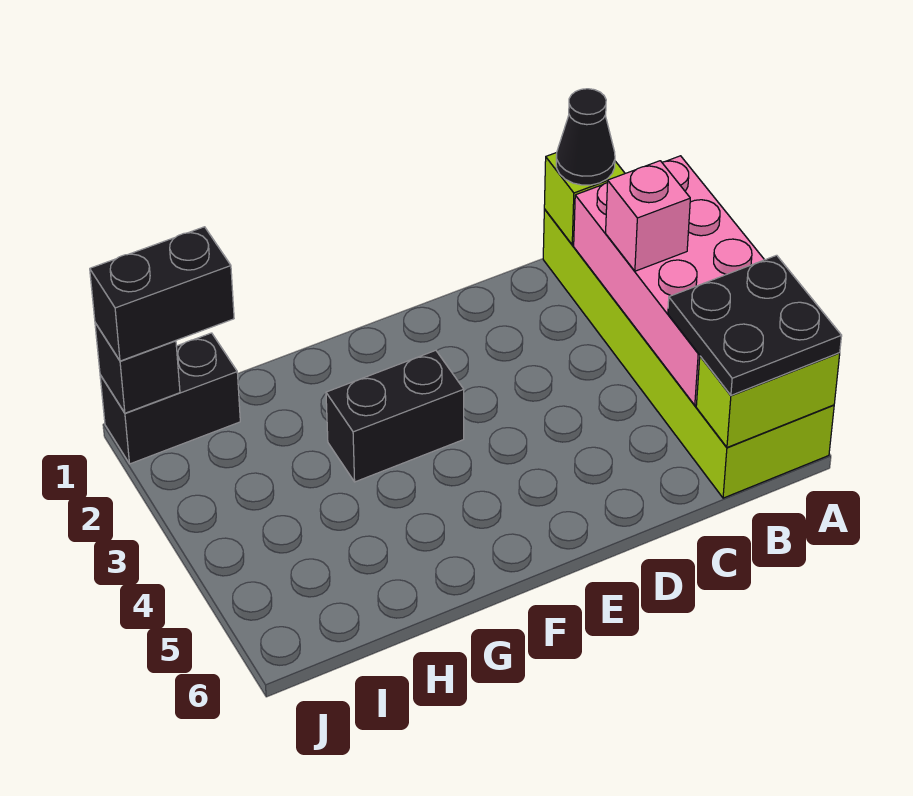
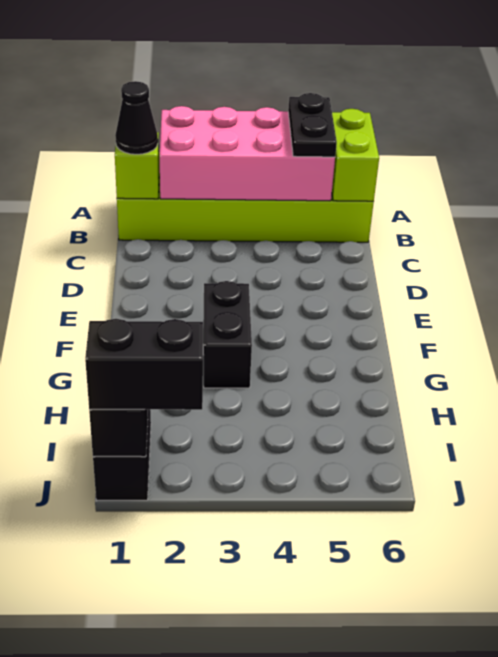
black 2x2 plate [668,255,842,395] -> black 1x2 plate [288,93,337,157]
pink 1x1 brick [606,161,690,271] -> none
black 1x2 brick [90,227,234,361] -> black 1x2 brick turned to [85,319,203,410]

